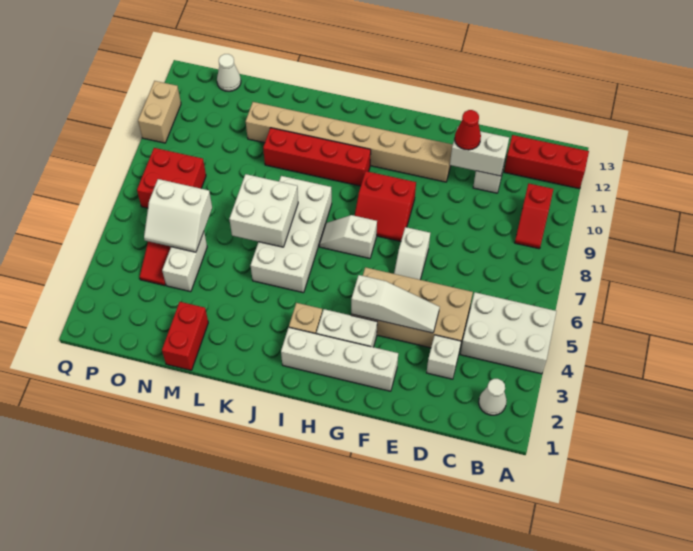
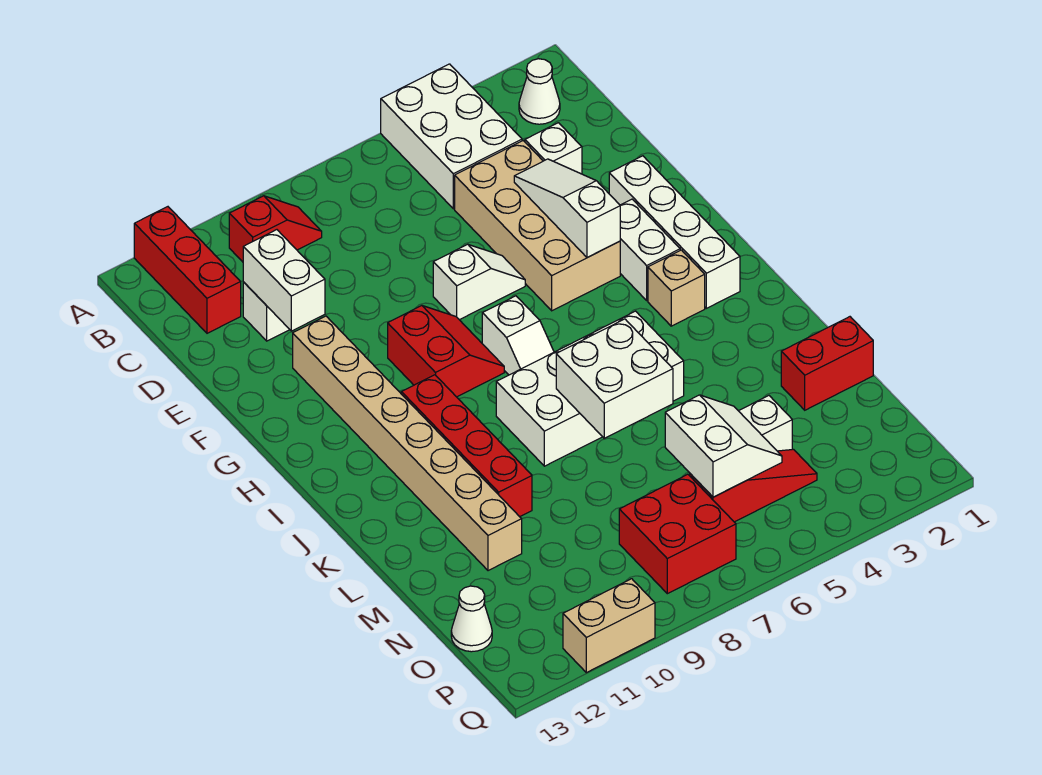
red 1x1 cone [455,110,481,150] -> none

